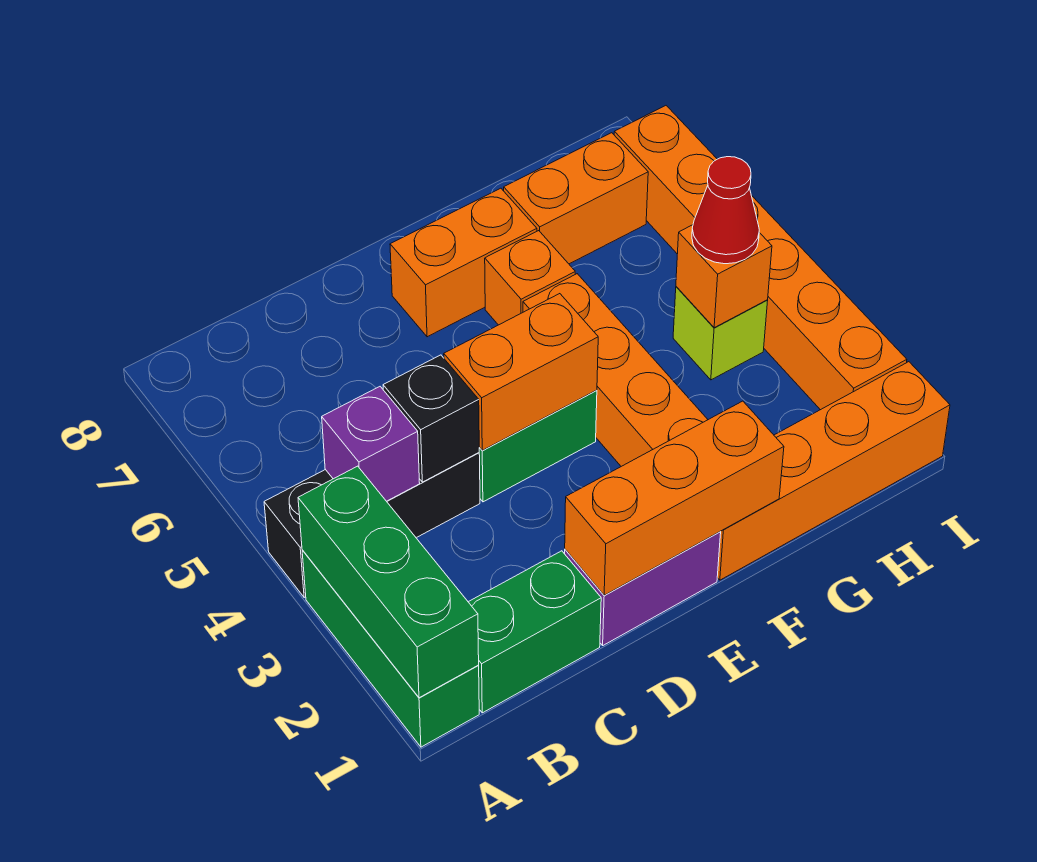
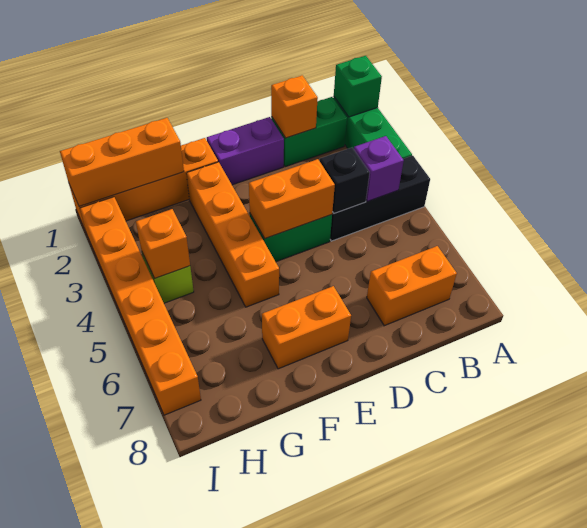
green 1x3 brick [298,466,479,698] -> green 1x1 brick [334,56,382,117]
orange 1x3 brick [565,401,784,595] -> orange 1x3 brick moved to [60,118,184,206]
orange 1x1 brick [485,231,575,325] -> orange 1x1 brick moved to [271,75,318,138]
orange 1x2 brick [504,133,648,264] -> orange 1x2 brick moved to [367,246,457,326]
red 1x1 cone [692,157,759,264] -> none

